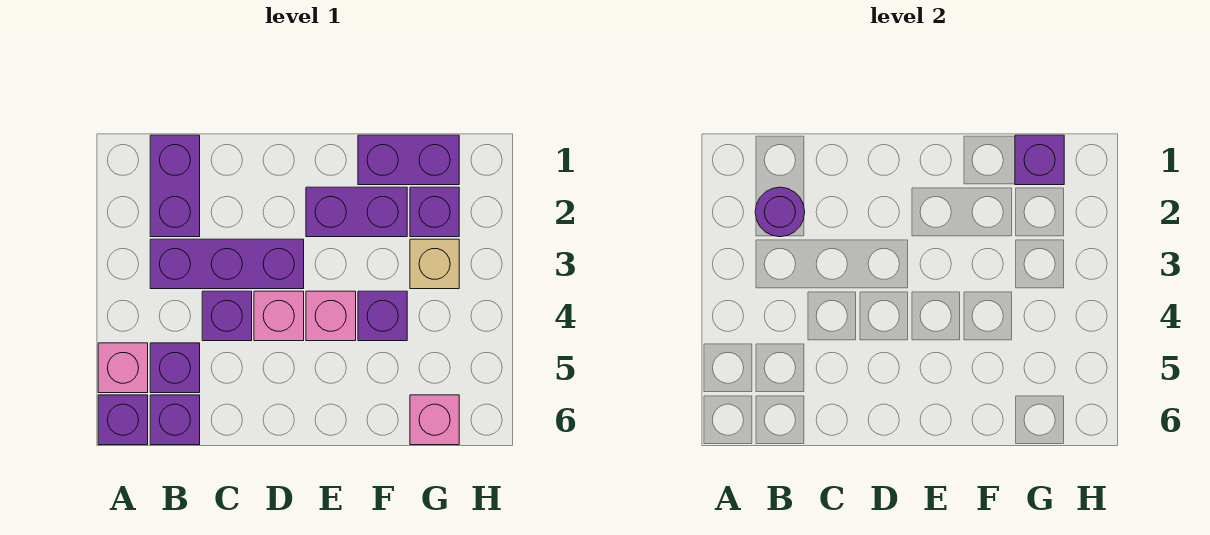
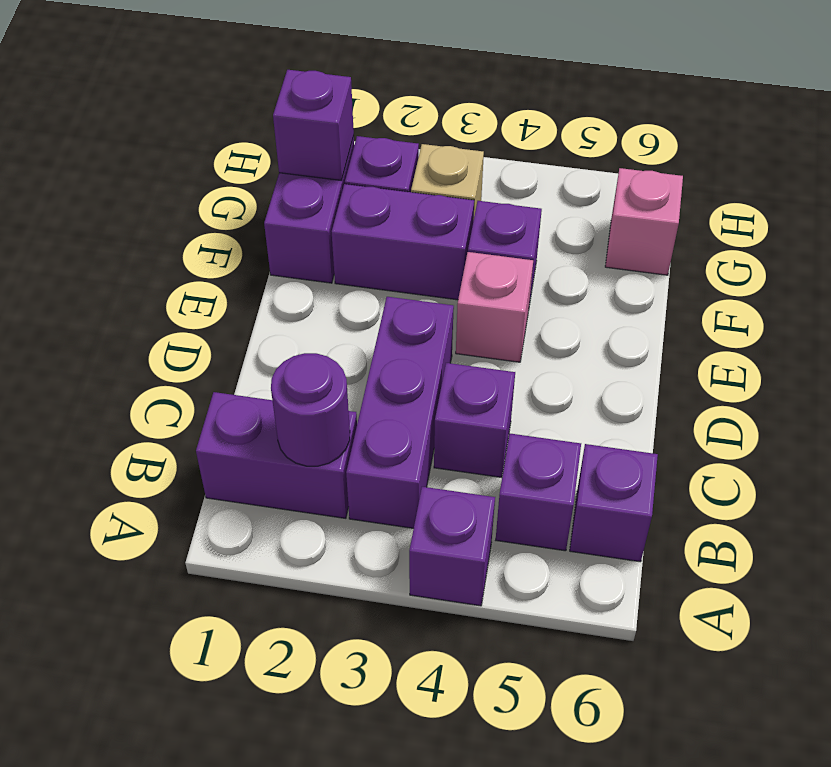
pink 1x1 brick [98,343,148,393] -> none
purple 1x1 brick [98,395,148,445] -> purple 1x1 brick moved to [409,487,495,606]
pink 1x1 brick [254,291,304,341] -> none
purple 1x2 brick [306,187,407,237] -> purple 1x2 brick turned to [332,184,474,300]

